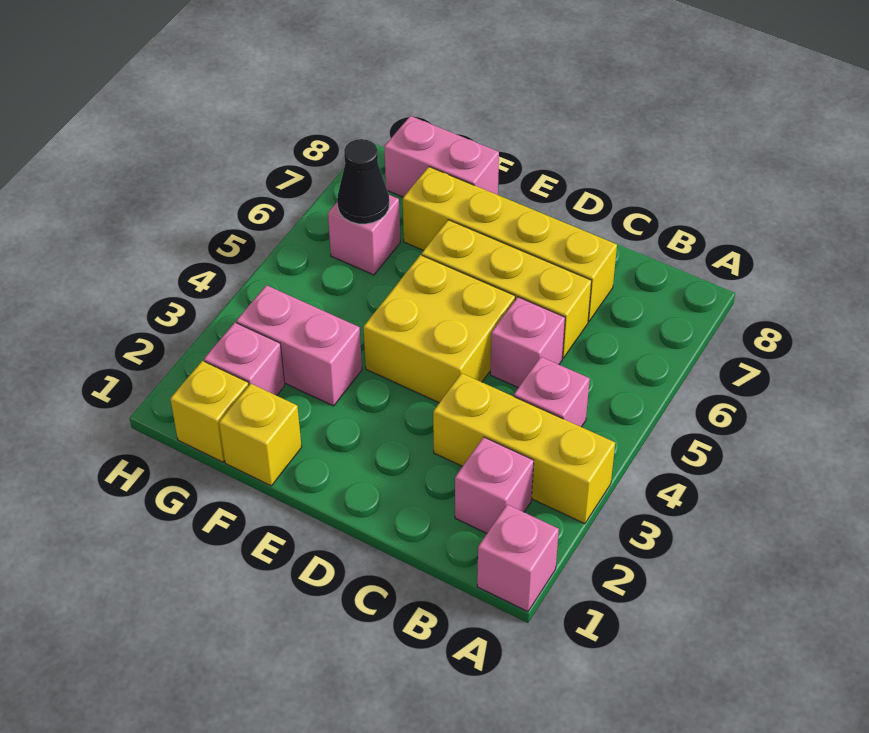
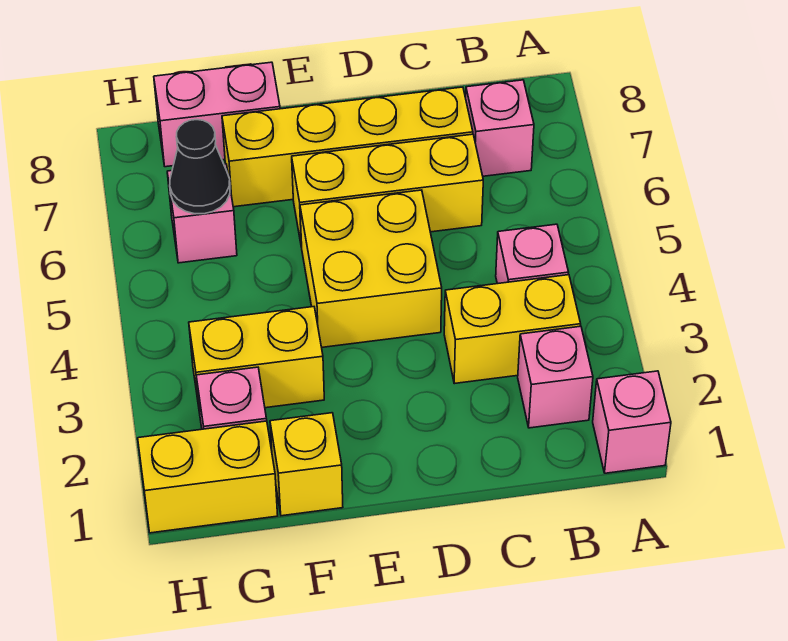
yellow 1x3 brick [433,373,615,524] -> yellow 1x2 brick [444,275,581,384]
pink 1x1 brick [490,297,565,388] -> pink 1x1 brick moved to [466,80,534,176]
pink 1x2 brick [236,285,362,406] -> yellow 1x2 brick [189,307,324,413]
yellow 1x1 brick [170,361,249,462] -> yellow 1x2 brick [138,421,278,533]

